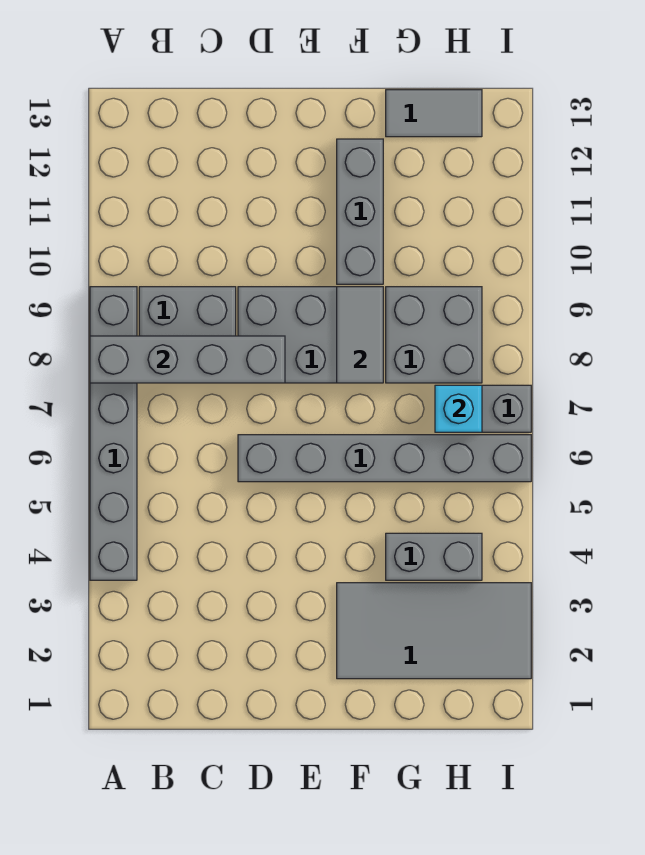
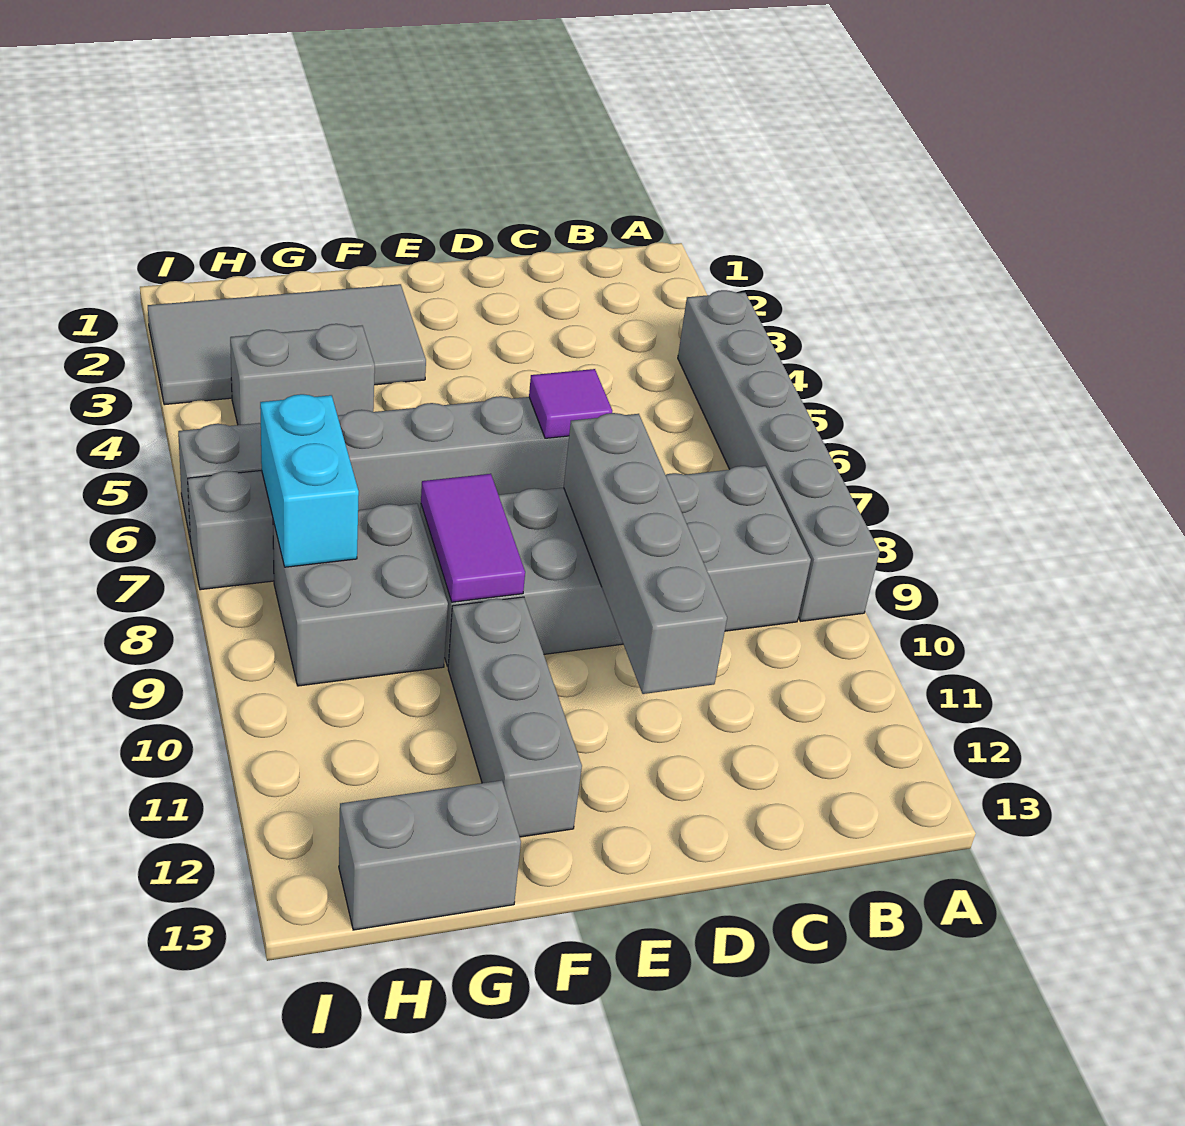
grey 1x4 brick [90,336,285,383] -> grey 1x4 brick turned to [564,413,727,694]
none -> purple 1x1 tile [529,369,612,438]
grey 1x2 tile [337,287,383,383] -> purple 1x2 tile [421,474,525,602]
grey 1x2 tile [386,90,482,137] -> grey 1x2 brick [339,780,521,930]
cyan 1x1 brick [435,385,482,432] -> cyan 1x2 brick [260,394,359,567]

